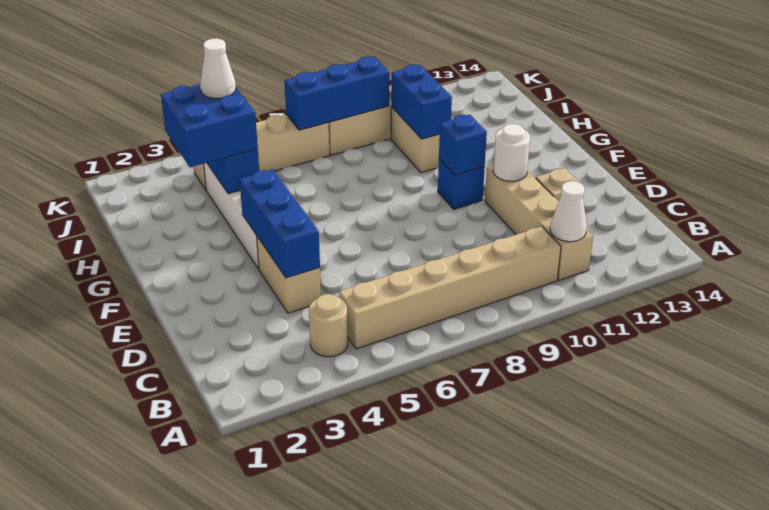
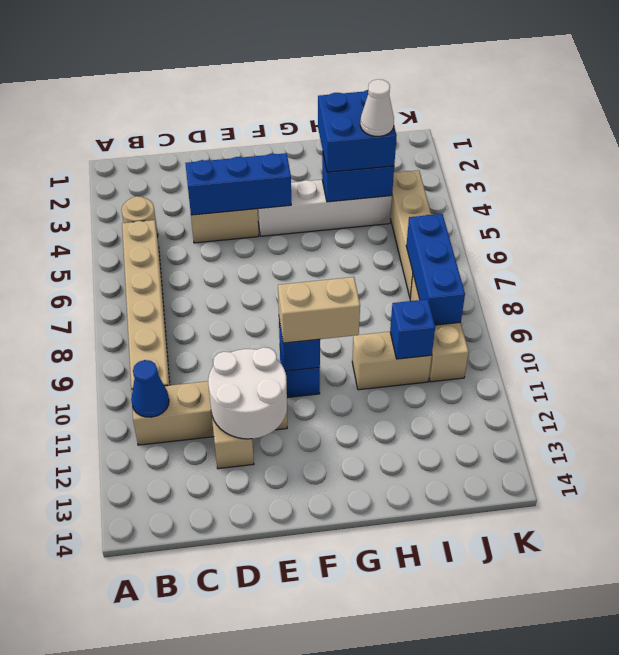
white 1x1 cone [550,181,587,242] -> blue 1x1 cone [131,360,169,417]
white 1x1 round brick [493,124,530,181] -> white 2x2 round brick [208,347,287,439]
none -> tan 1x2 brick [278,277,360,343]
blue 1x2 brick [391,65,452,139] -> blue 1x1 brick [390,299,435,359]

